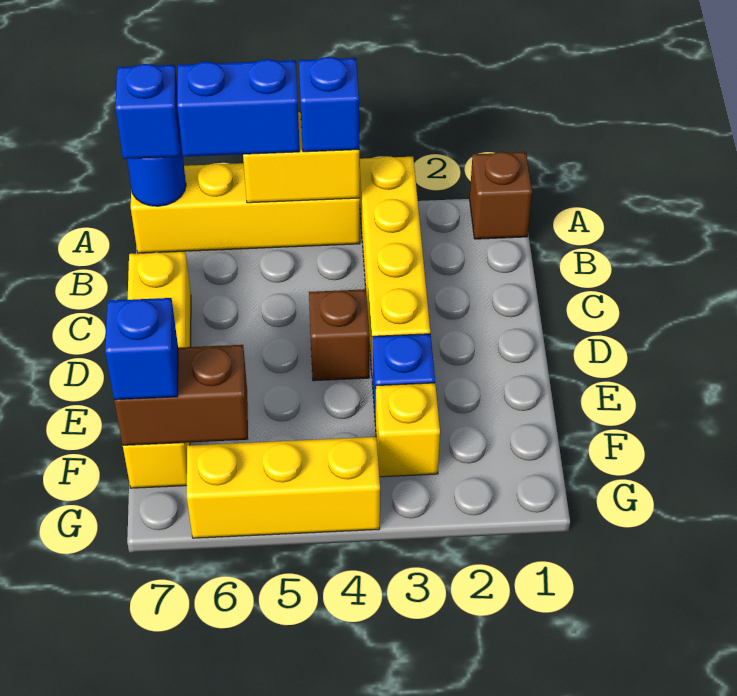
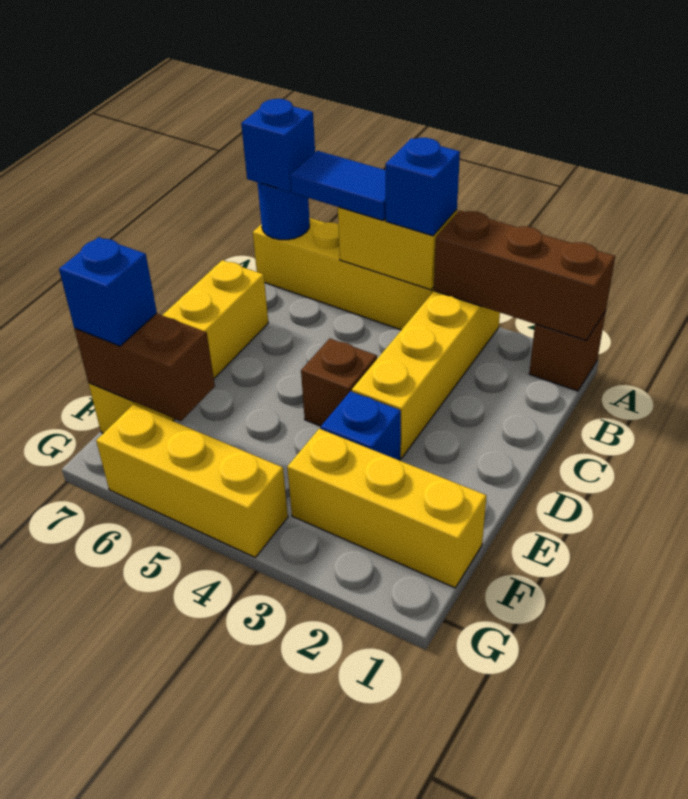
none -> brown 1x3 brick [434,210,615,340]
blue 1x2 brick [177,59,300,157] -> blue 1x2 tile [290,151,386,220]
yellow 1x1 brick [376,383,440,477] -> yellow 1x3 brick [287,429,486,588]

